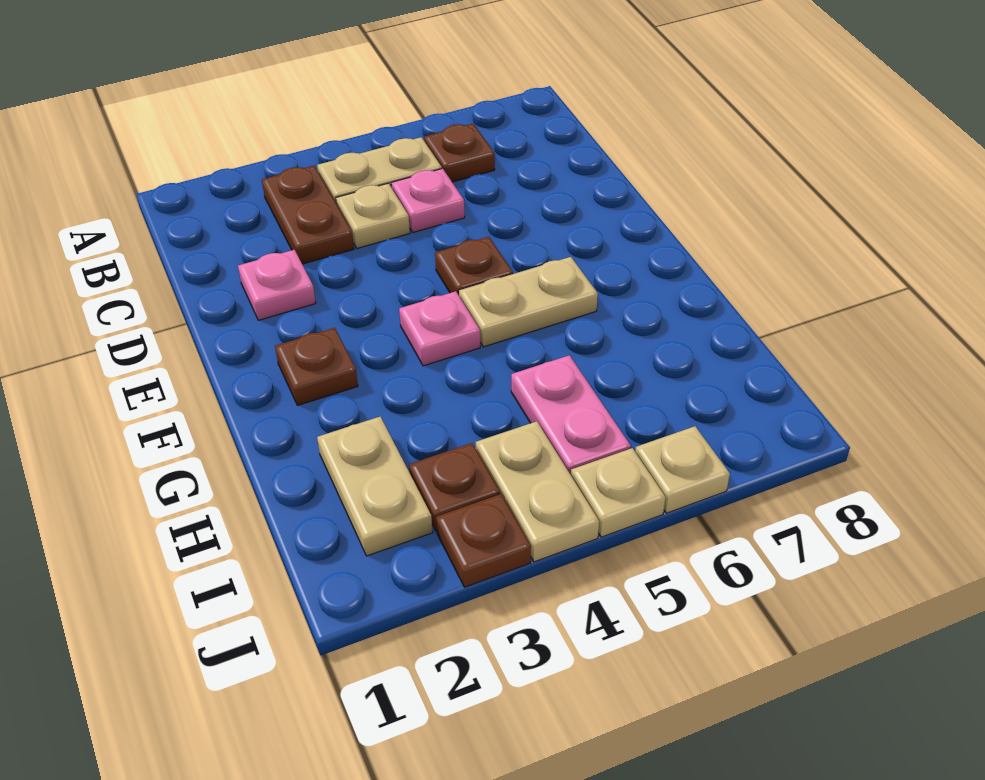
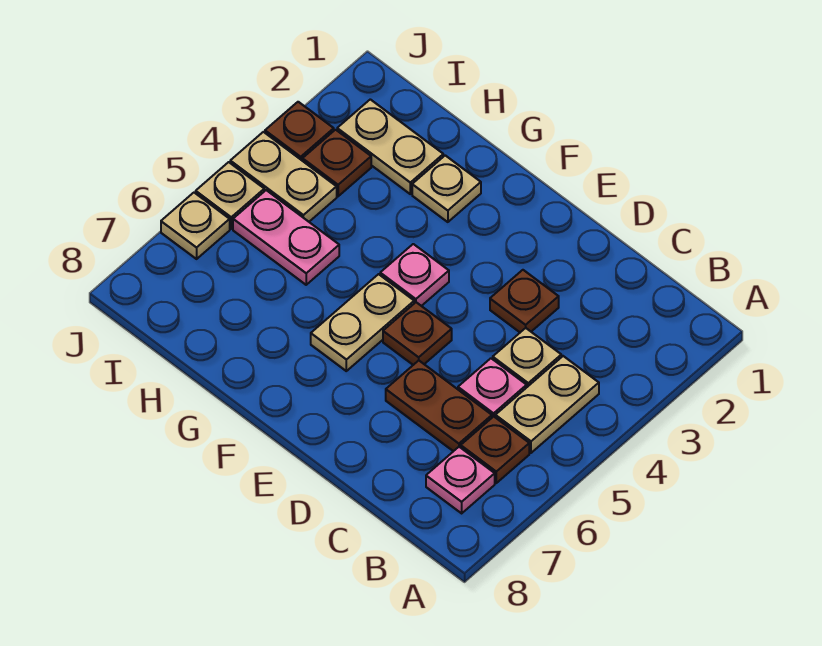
brown 1x2 plate [262,166,354,264] -> brown 1x2 plate moved to [386,361,492,451]
pink 1x1 plate [238,250,316,320] -> pink 1x1 plate moved to [426,447,495,513]
brown 1x1 plate [275,328,358,405] -> brown 1x1 plate moved to [490,270,559,332]
none -> tan 1x1 plate [412,155,481,222]

